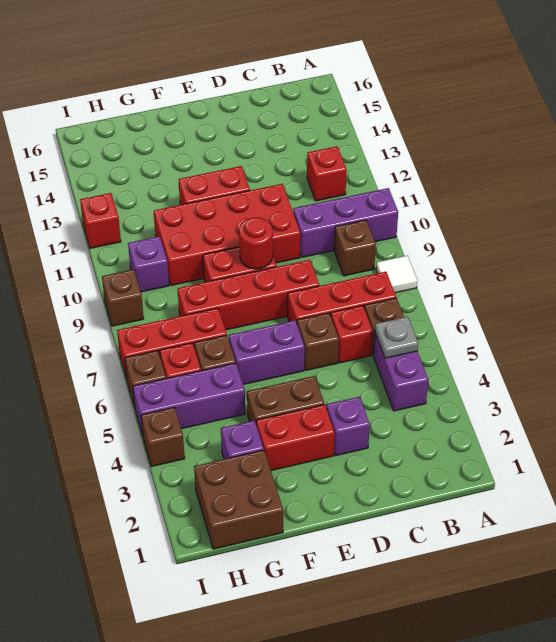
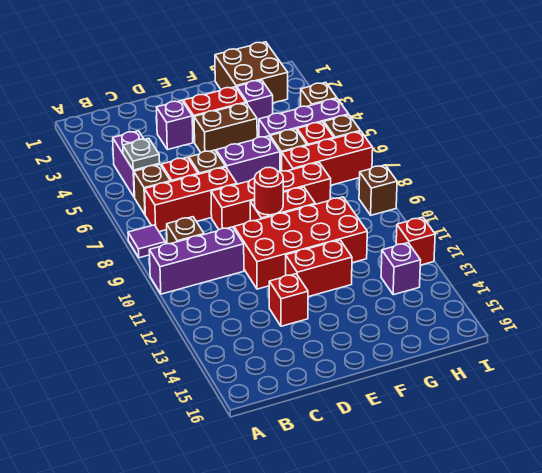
white 1x1 tile [376,256,417,293] -> purple 1x1 tile [128,225,165,258]
red 1x1 brick [307,146,347,201] -> red 1x1 brick moved to [269,274,308,326]
purple 1x1 brick [128,236,169,292] -> purple 1x1 brick moved to [381,243,421,295]

